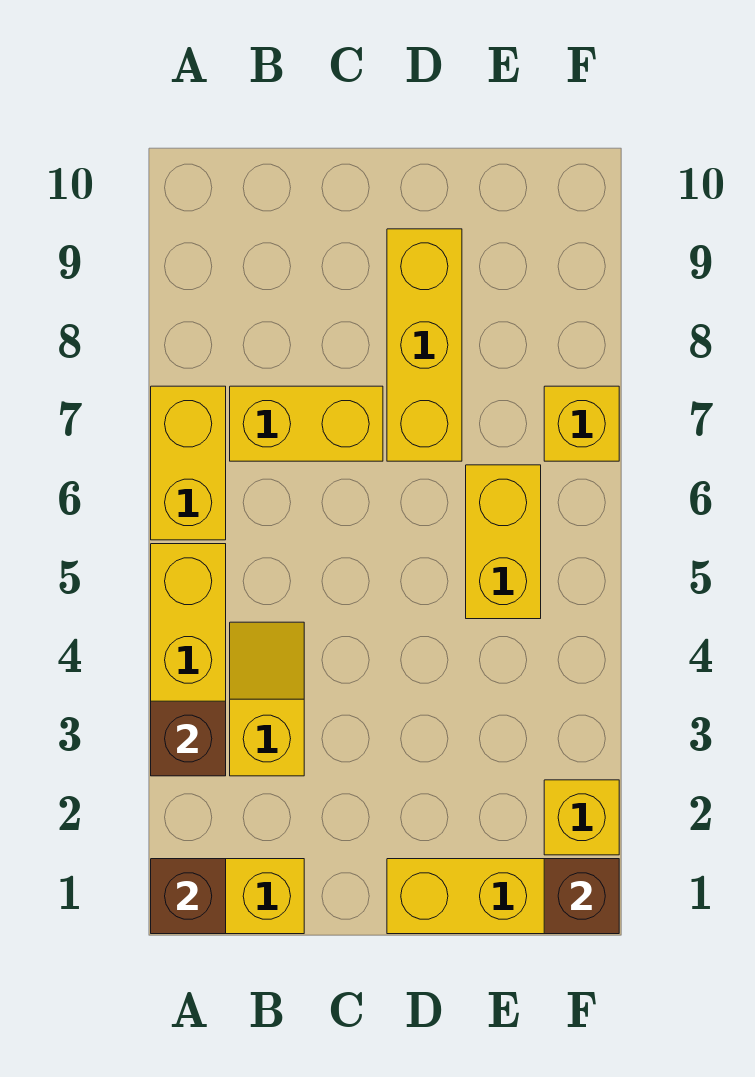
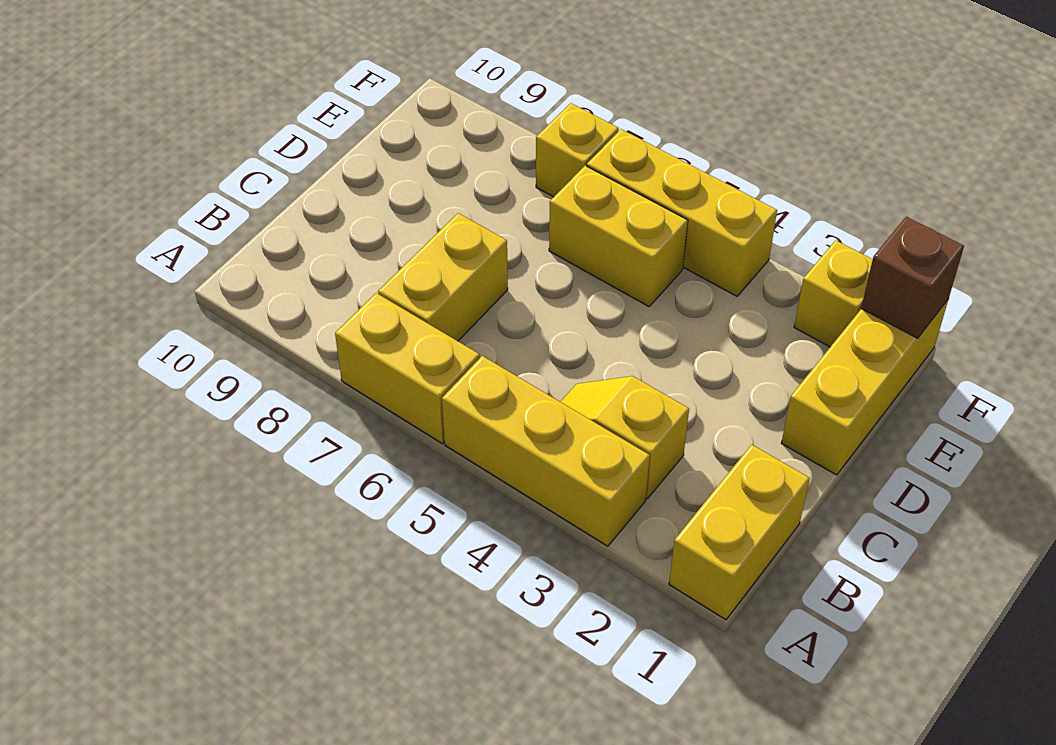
brown 1x1 brick [151,859,226,934] -> none
brown 1x1 brick [151,701,226,776] -> none
yellow 1x3 brick [387,229,462,461] -> yellow 1x3 brick moved to [587,129,777,296]

